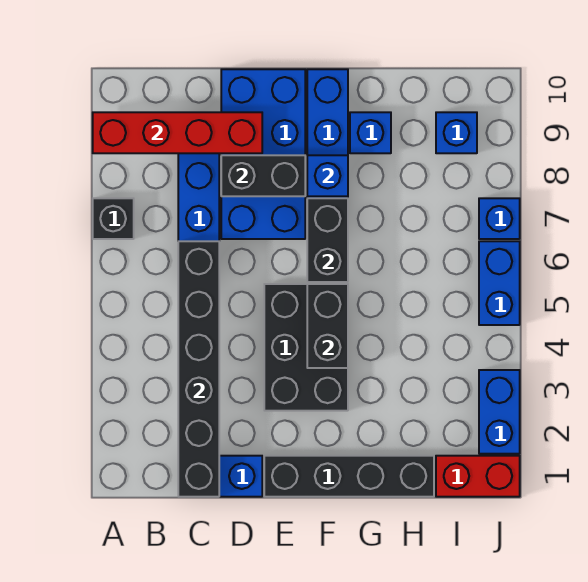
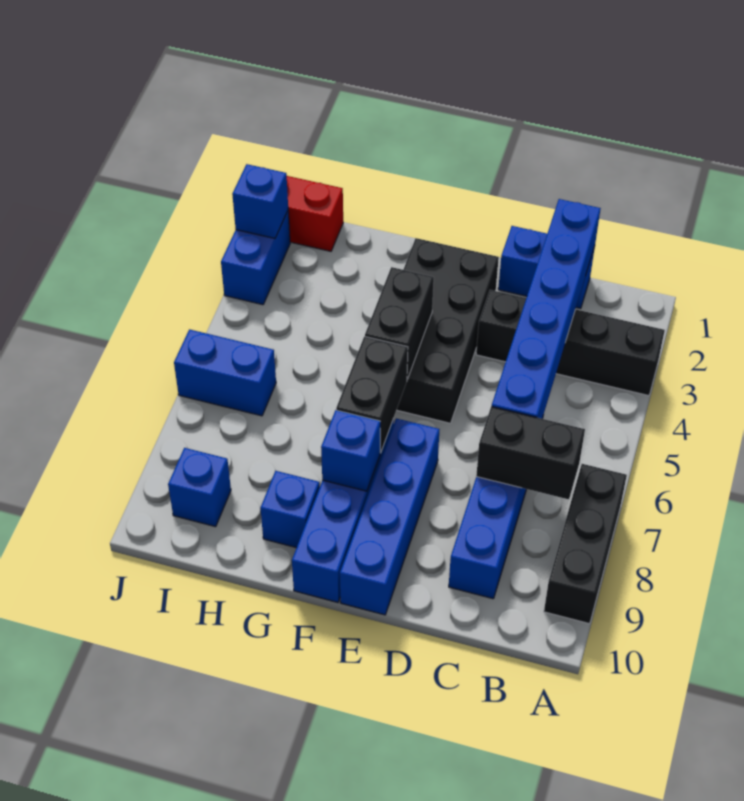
black 1x1 brick [93,198,134,239] -> black 1x3 brick [544,464,627,624]
red 1x4 brick [93,112,262,153] -> none
black 1x6 brick [178,241,219,497] -> blue 1x6 brick [492,199,601,419]
blue 2x4 brick [221,69,305,239] -> blue 1x4 brick [340,418,439,615]
black 1x2 brick [221,155,305,196] -> black 1x2 brick moved to [476,407,585,499]
black 1x4 brick [264,456,434,497] -> black 1x4 brick moved to [476,290,665,396]
black 2x3 brick [264,284,348,411] -> black 2x4 brick [397,238,499,423]
blue 1x2 brick [479,241,520,325] -> blue 1x2 brick turned to [174,329,276,416]
blue 1x1 brick [479,198,520,239] -> blue 1x1 brick moved to [232,164,288,238]

